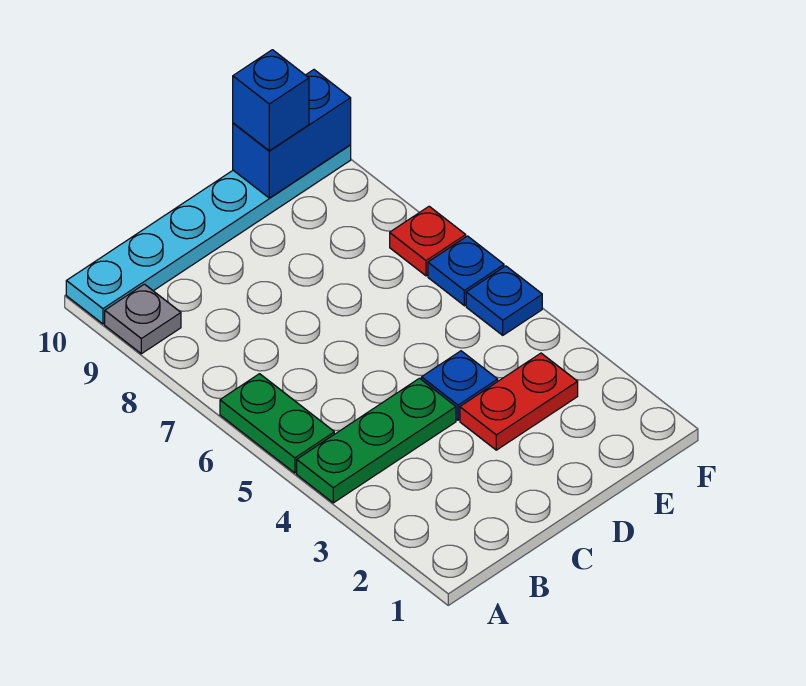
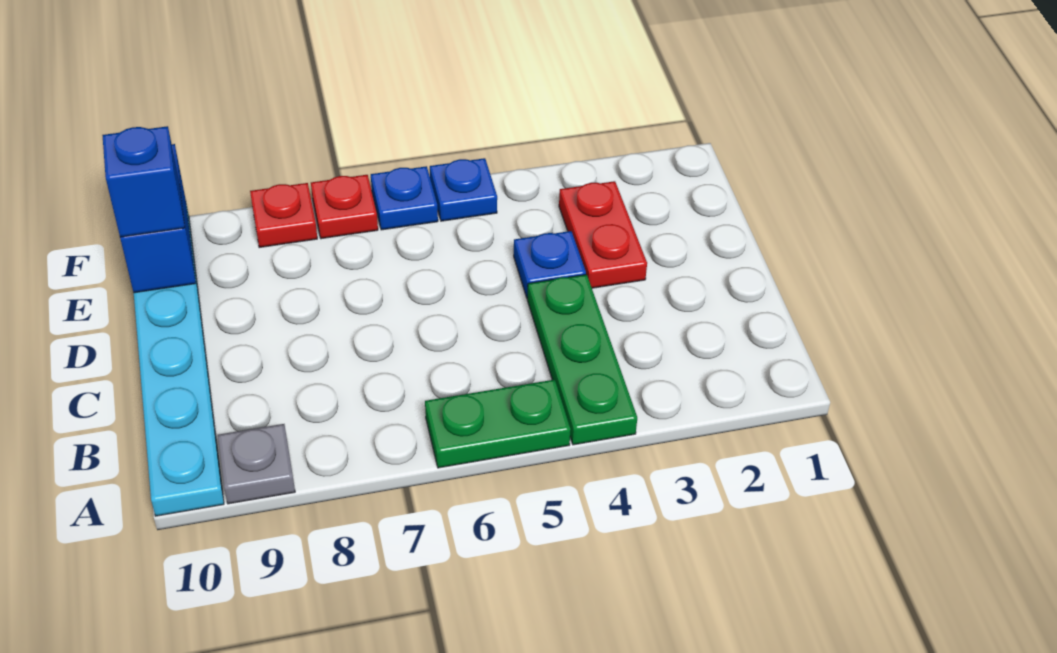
none -> red 1x1 plate [250,183,317,248]

